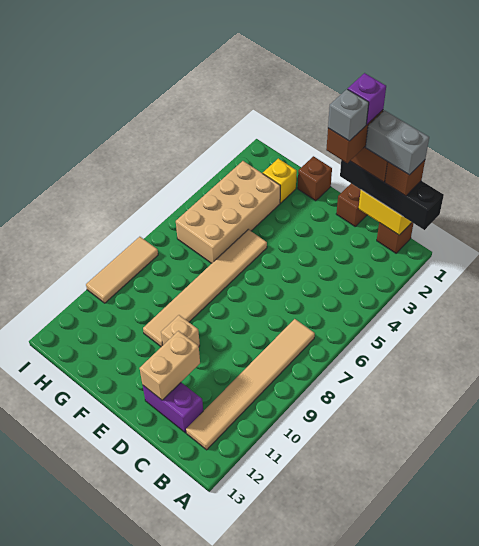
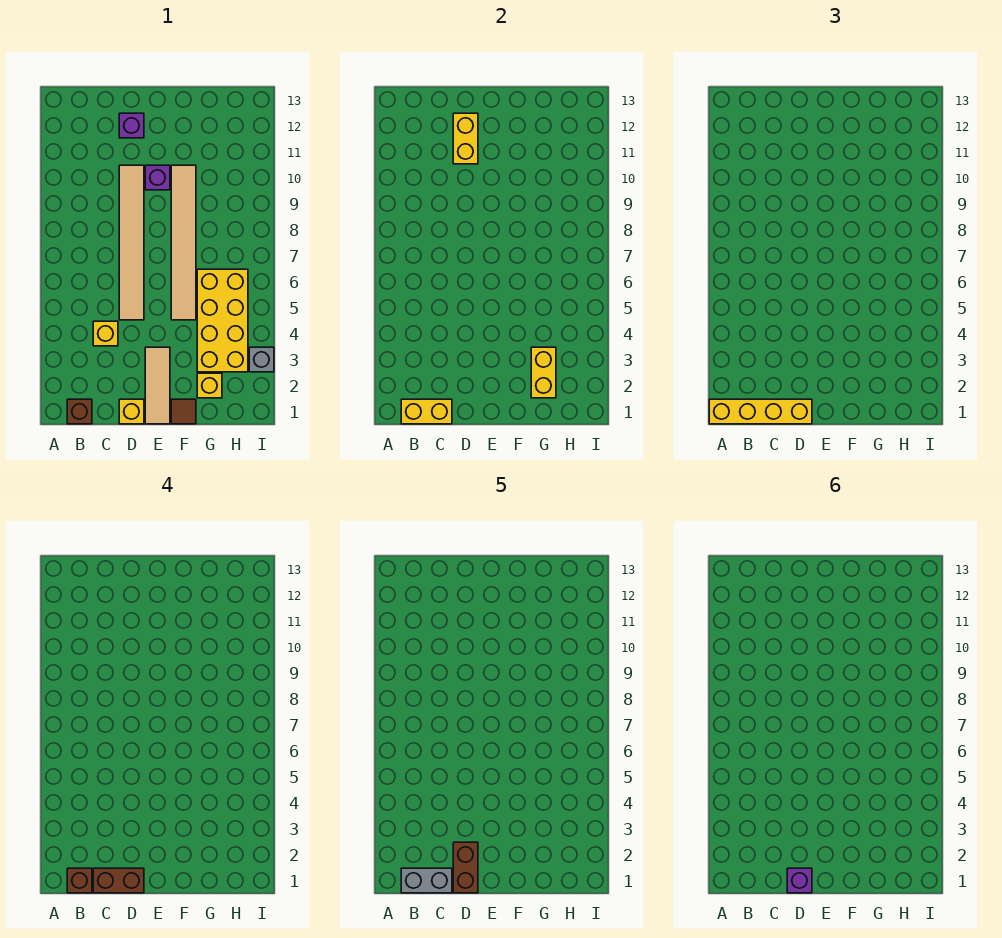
black 1x4 brick [340,160,444,230] -> yellow 1x4 brick [709,399,812,424]
tan 1x6 tile [186,319,315,450] -> tan 1x6 tile moved to [119,165,144,320]
none -> yellow 1x1 brick [93,321,118,346]
purple 1x2 brick [143,383,203,433] -> purple 1x1 brick [119,113,144,138]
brown 1x1 brick [336,184,367,226] -> yellow 1x1 brick [119,399,144,424]
grey 1x1 brick [328,89,369,141] -> grey 1x1 brick moved to [249,347,274,372]
tan 1x2 brick [140,331,200,400] -> yellow 1x2 brick [453,113,478,164]
tan 1x1 brick [161,315,200,346] -> purple 1x1 brick [145,165,170,190]
brown 1x1 brick [298,156,332,201] -> brown 1x1 tile [171,399,196,424]
none -> yellow 1x2 brick [531,347,556,398]
tan 2x4 brick [176,161,280,263] -> yellow 2x4 brick [197,269,248,372]
tan 1x3 tile [86,237,158,303] -> tan 1x3 tile moved to [145,347,170,424]

